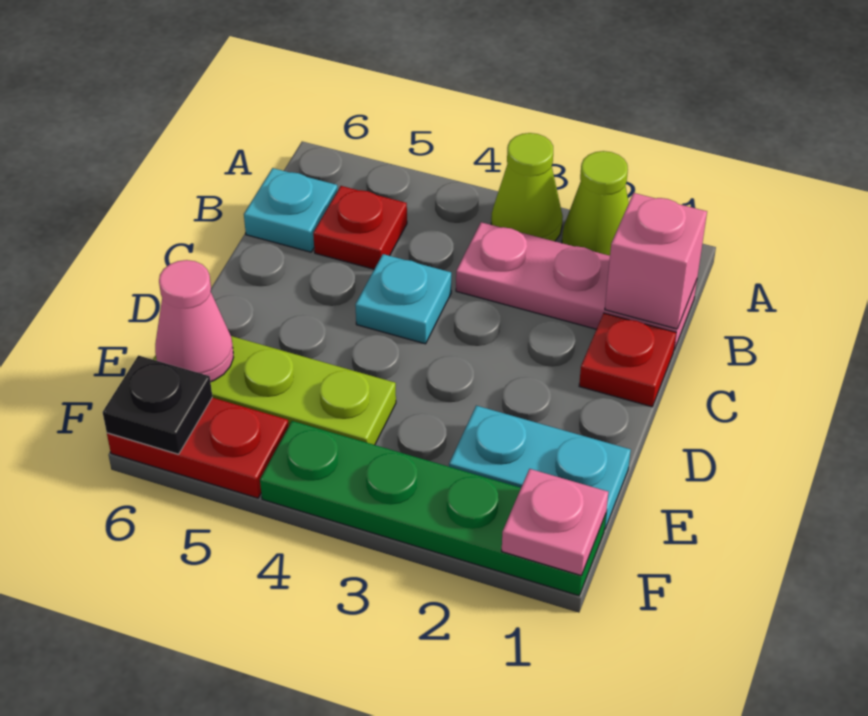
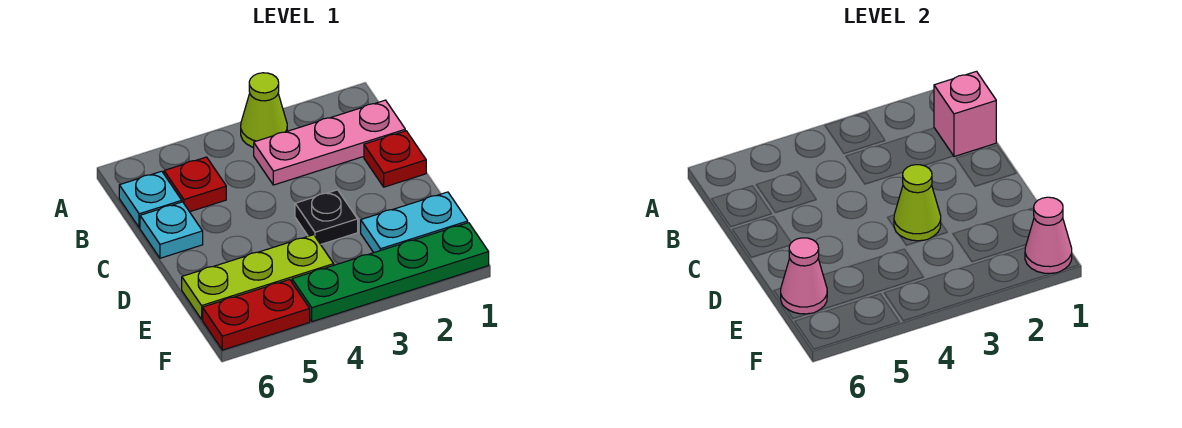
lime 1x1 cone [562,151,629,256] -> lime 1x1 cone moved to [894,165,941,241]
cyan 1x1 plate [355,254,451,344] -> cyan 1x1 plate moved to [140,202,203,258]
pink 1x1 plate [502,469,608,576] -> pink 1x1 cone [1025,197,1072,273]
black 1x1 plate [103,355,212,454] -> black 1x1 plate moved to [295,190,358,244]

